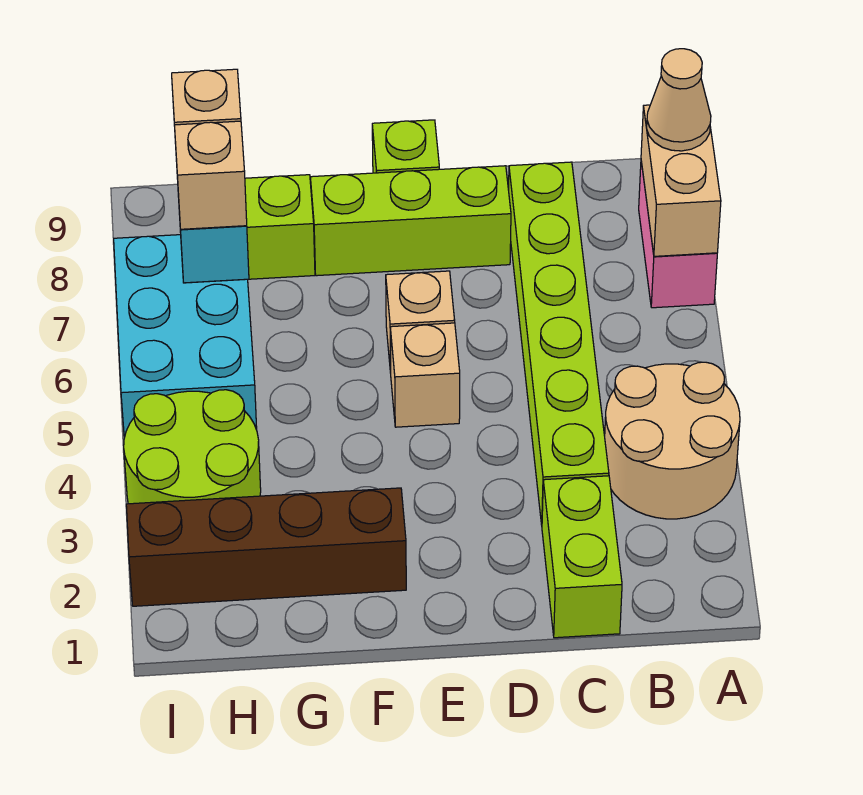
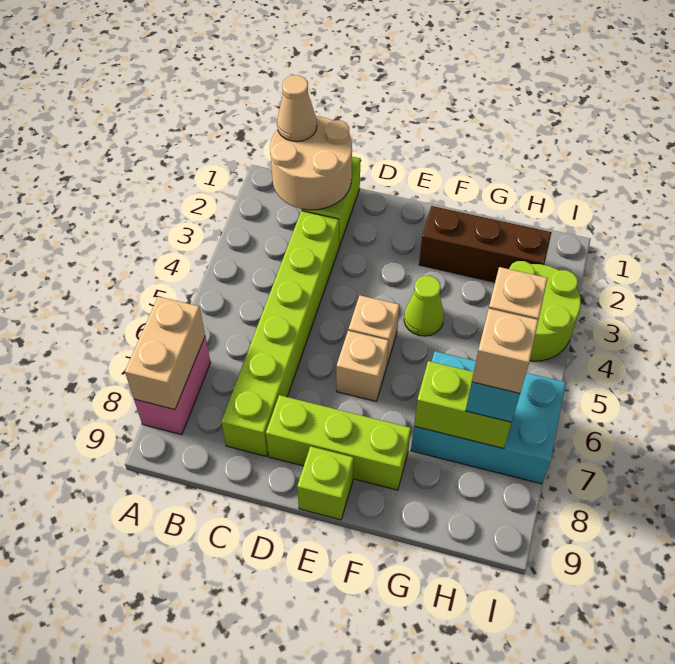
tan 2x2 round brick [605,362,740,519] -> tan 2x2 round brick moved to [270,116,352,210]
tan 1x1 cone [647,49,711,151] -> tan 1x1 cone moved to [277,75,317,142]
brown 1x4 brick [126,488,406,606] -> brown 1x3 brick [419,206,552,282]
none -> lime 1x1 cone [404,276,444,336]
cyan 2x3 brick [114,235,257,438] -> cyan 2x3 brick turned to [411,351,566,484]

